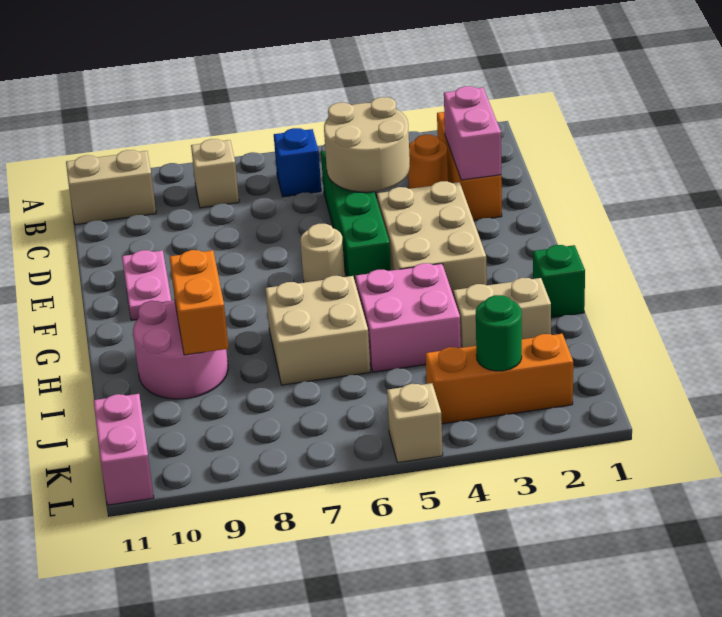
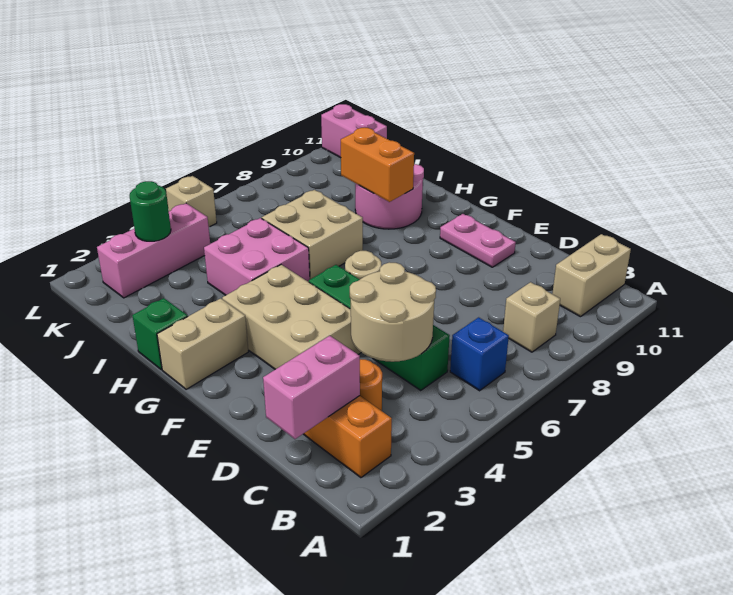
pink 1x2 brick [444,86,501,180] -> pink 1x2 brick turned to [263,336,360,439]
tan 1x2 brick [453,278,551,348] -> tan 1x2 brick moved to [157,298,248,389]
orange 1x3 brick [426,334,573,424] -> pink 1x3 brick [97,203,210,298]

